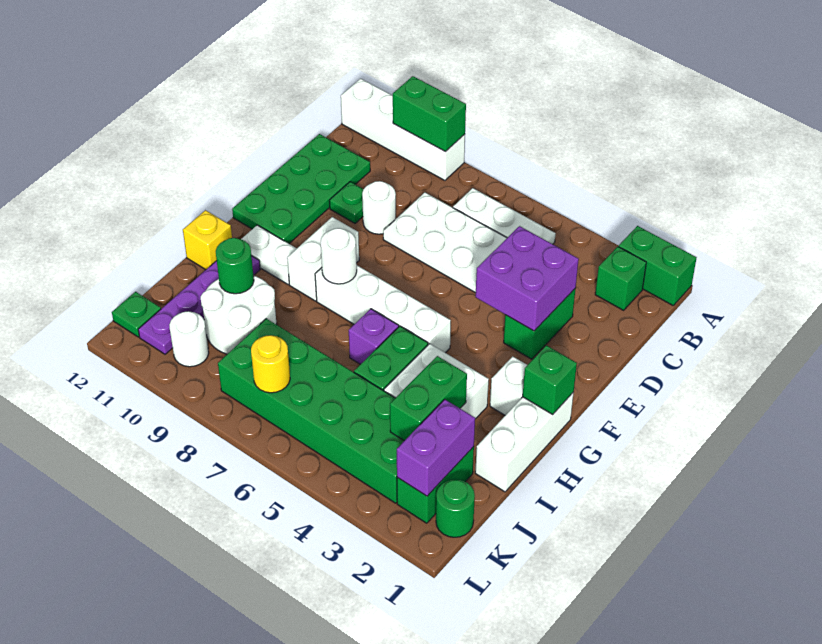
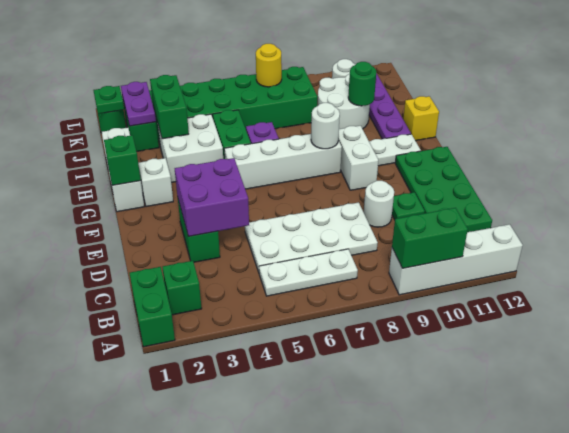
green 1x2 brick [619,226,697,305] -> green 1x2 brick turned to [129,267,175,347]
purple 1x2 brick [397,399,475,496] -> purple 1x2 plate [121,82,156,126]
green 1x1 plate [112,292,161,337] -> green 1x1 plate moved to [93,86,124,114]

